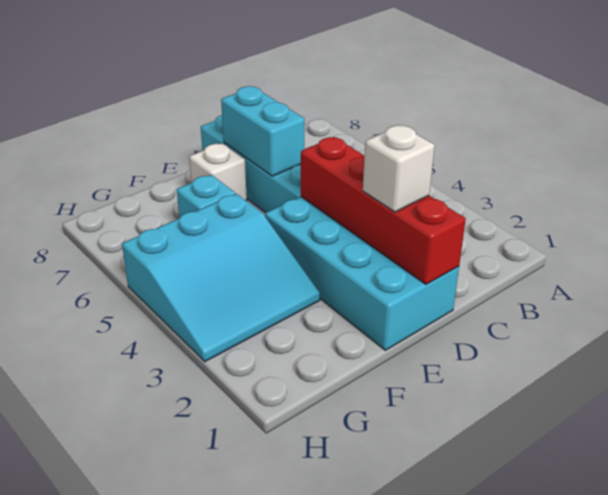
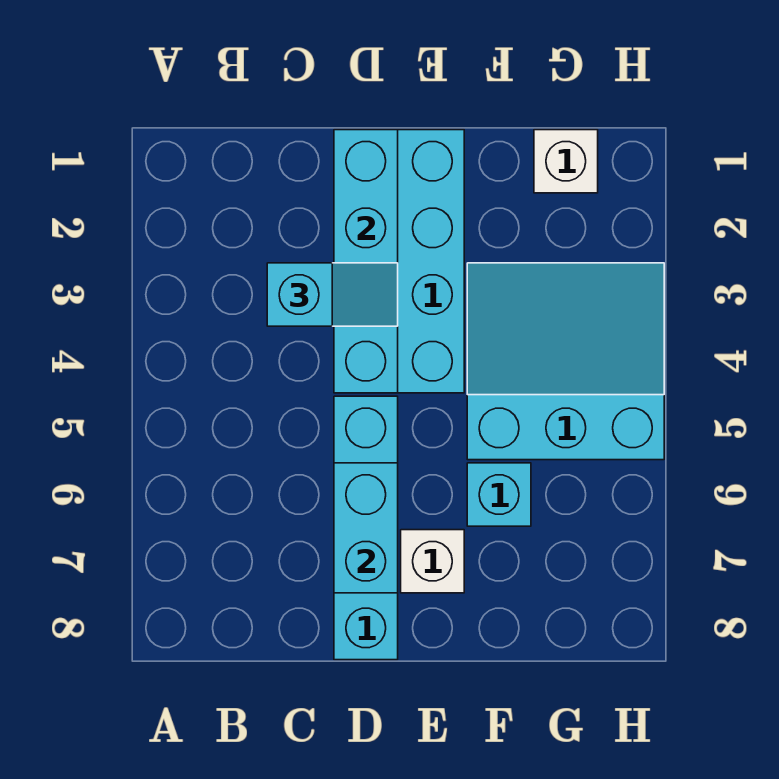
none -> cyan 1x2 slope [267,263,398,326]
red 1x4 brick [301,137,466,284] -> cyan 1x4 brick [334,130,398,393]
white 1x1 brick [363,125,435,212] -> white 1x1 brick moved to [534,130,598,193]

